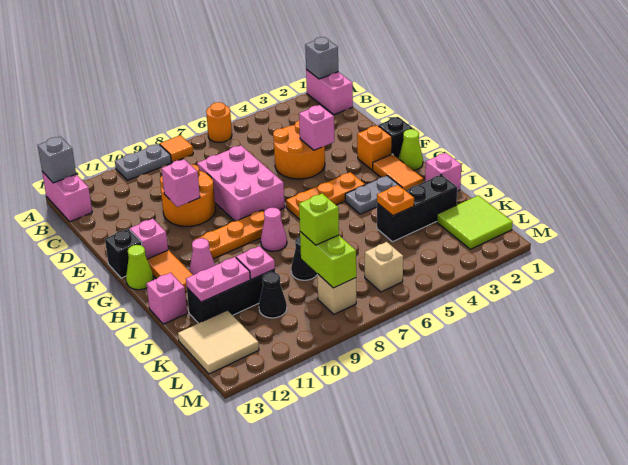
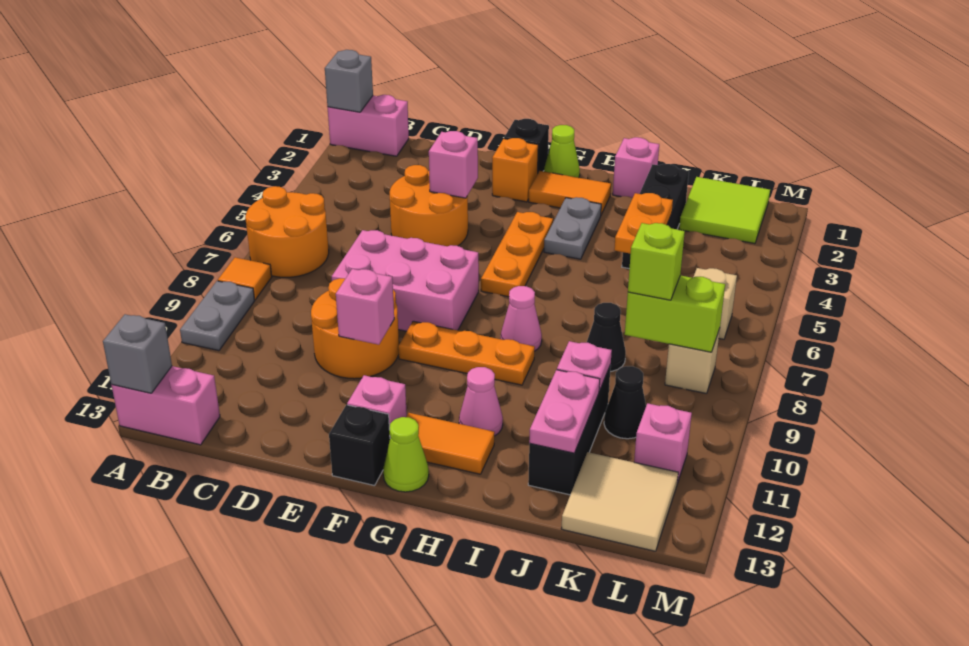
orange 1x1 round brick [206,102,232,142] -> orange 2x2 round brick [245,186,329,277]
orange 1x3 plate [194,210,265,259] -> orange 1x3 plate turned to [398,321,535,385]
pink 1x1 brick [146,273,187,324] -> pink 1x1 brick moved to [634,403,692,484]
orange 1x1 plate [377,185,414,216] -> orange 1x2 plate [614,193,673,254]

